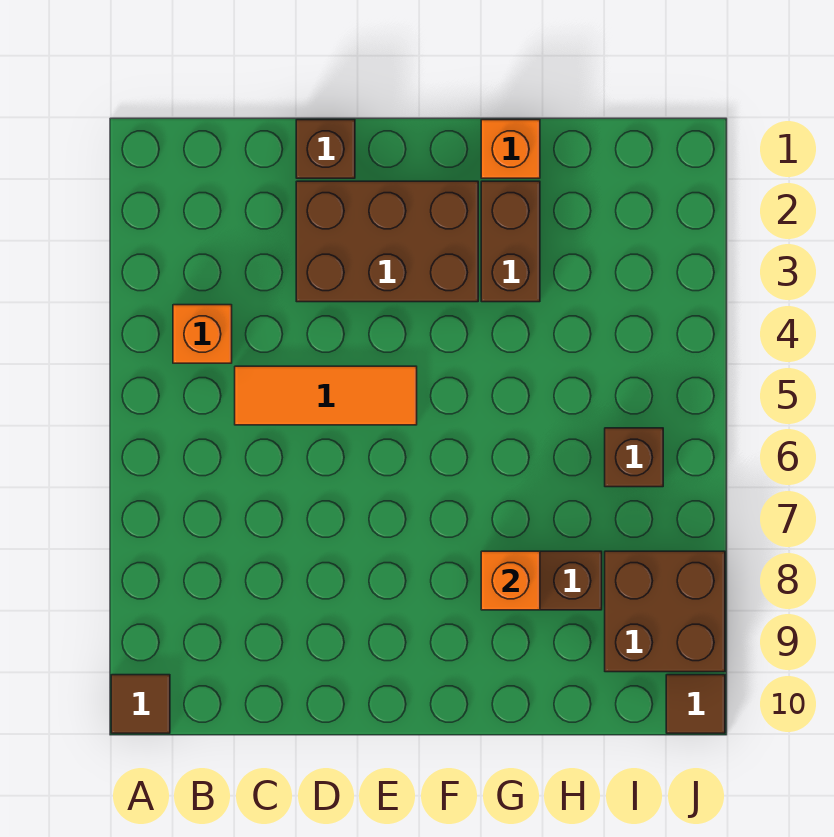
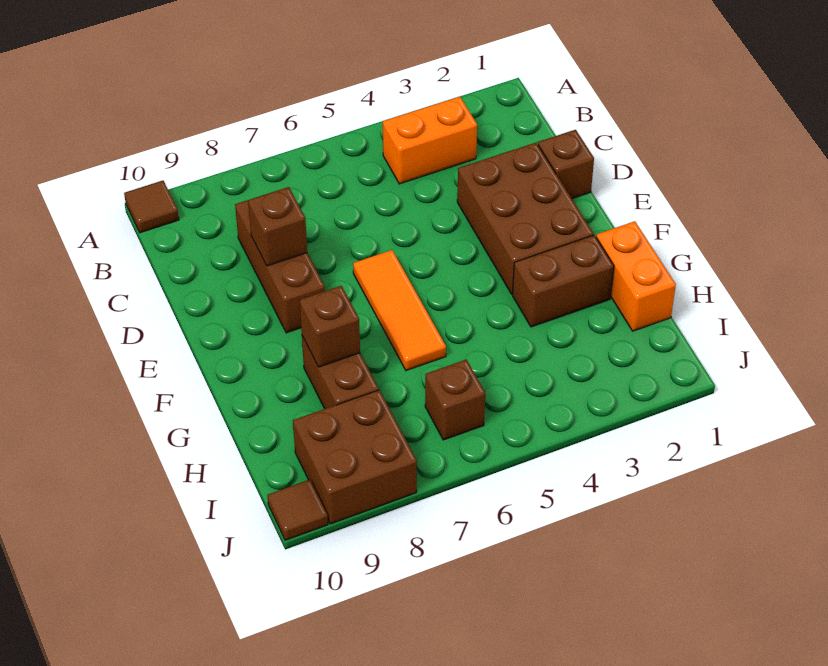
orange 1x1 brick [173,305,232,363] -> orange 1x2 brick [383,97,477,184]
orange 1x3 tile [235,366,417,425] -> orange 1x3 tile moved to [353,250,446,371]
none -> brown 1x3 brick [235,200,325,333]
none -> brown 1x1 brick [248,187,307,266]
orange 1x1 brick [481,120,540,178] -> orange 1x2 brick [596,221,676,331]
orange 1x1 brick [481,551,540,610] -> brown 1x1 brick [300,286,360,367]

